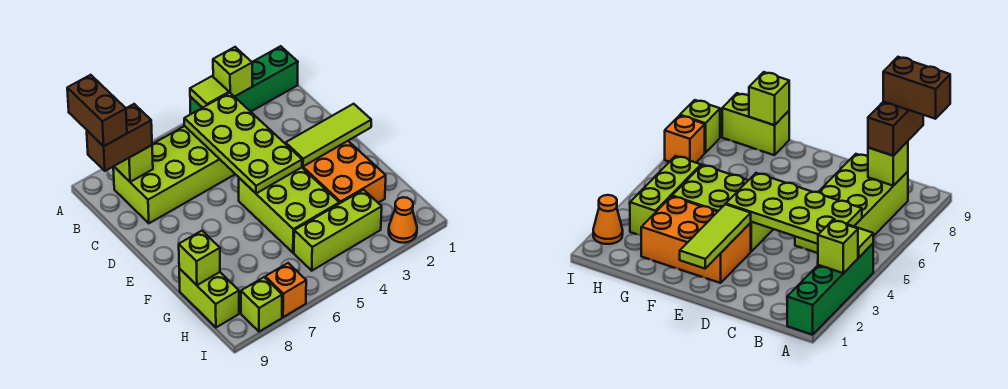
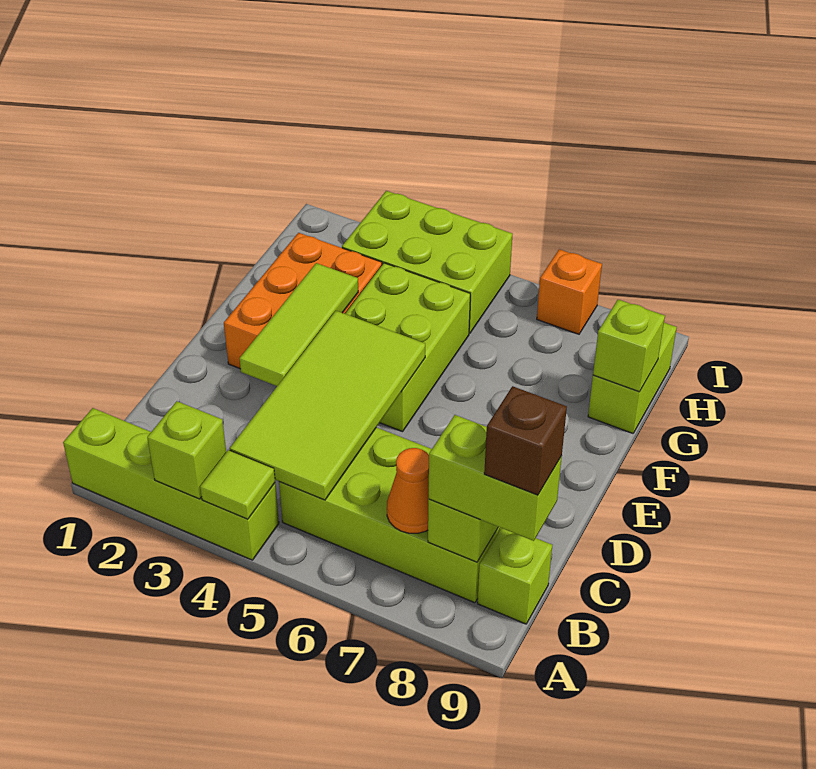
green 1x4 brick [190,46,298,114] -> lime 1x4 brick [63,408,279,560]
brown 1x2 brick [67,75,127,146] -> brown 1x1 brick [484,386,567,495]
lime 2x4 plate [184,93,302,193] -> lime 2x4 tile [230,311,425,500]
brown 1x2 brick [87,104,152,171] -> lime 1x2 brick [428,415,562,541]
lime 1x3 tile [286,104,371,166] -> lime 1x3 tile turned to [240,263,358,386]
lime 1x3 brick [294,190,382,271] -> lime 2x3 brick [342,191,512,334]
orange 1x1 cone [389,197,417,243] -> orange 1x1 cone moved to [387,448,429,533]
lime 1x1 brick [241,277,282,332] -> lime 1x1 brick moved to [478,528,552,624]

